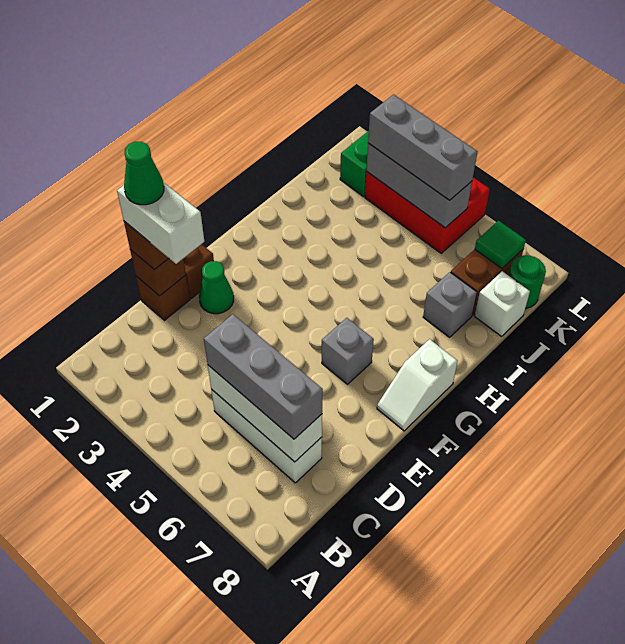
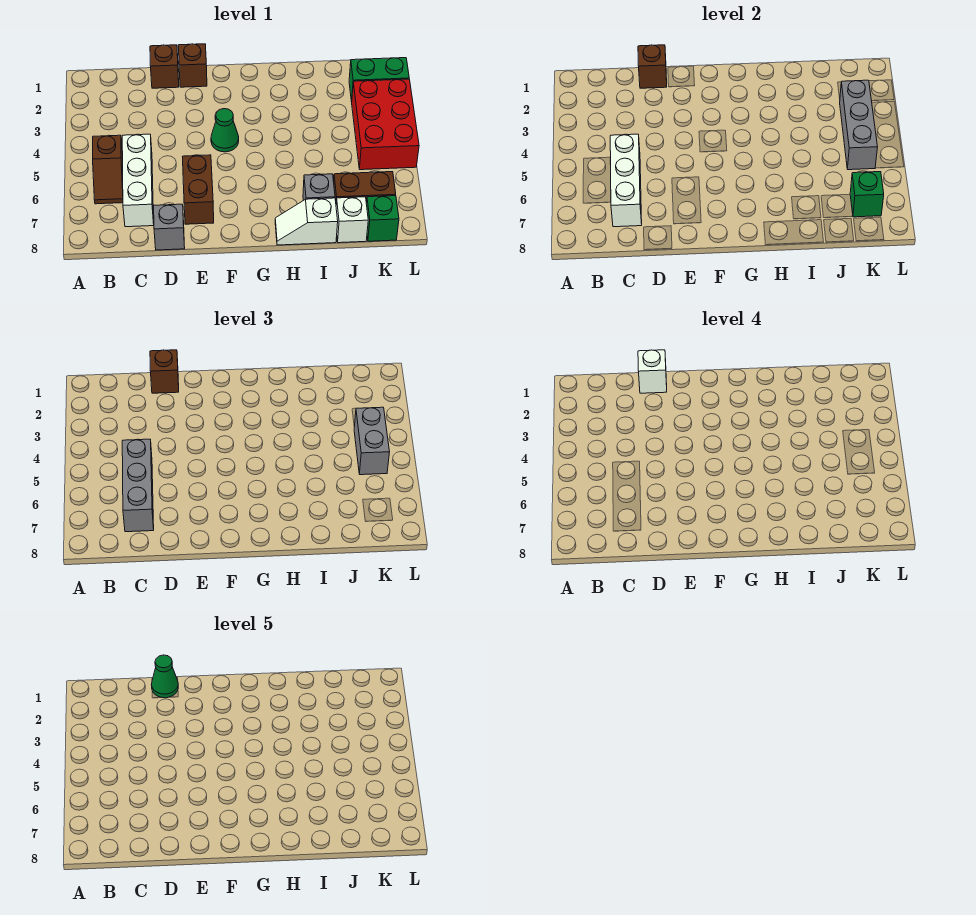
none -> brown 1x2 slope [93,135,123,204]
white 1x2 brick [117,182,204,264] -> white 1x1 brick [638,350,667,393]
green 1x1 cone [199,261,234,314] -> green 1x1 cone moved to [211,109,239,152]
none -> brown 1x2 brick [183,155,214,224]
grey 1x1 brick [322,318,374,384] -> grey 1x1 brick moved to [154,204,185,250]
white 1x2 slope [377,339,458,431] -> white 1x2 slope moved to [275,198,338,245]
grey 1x3 brick [368,95,477,200] -> grey 1x2 brick [354,407,390,475]
green 1x1 tile [475,221,526,268] -> green 1x1 brick [850,172,884,217]
green 1x1 round brick [509,256,546,308] -> green 1x1 brick [366,196,399,241]

